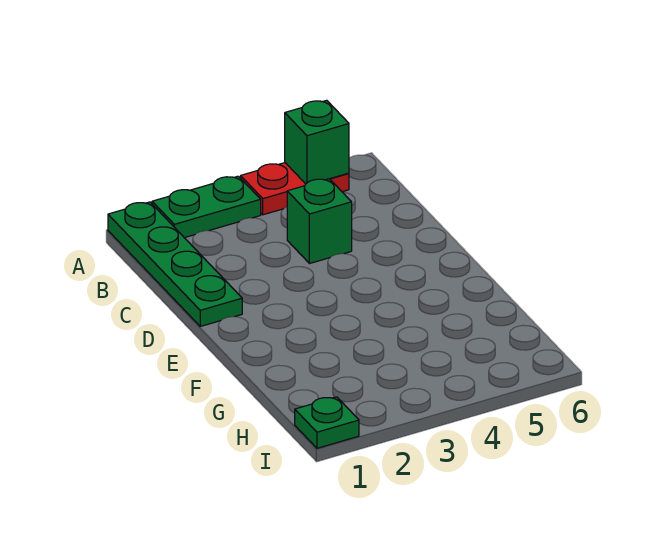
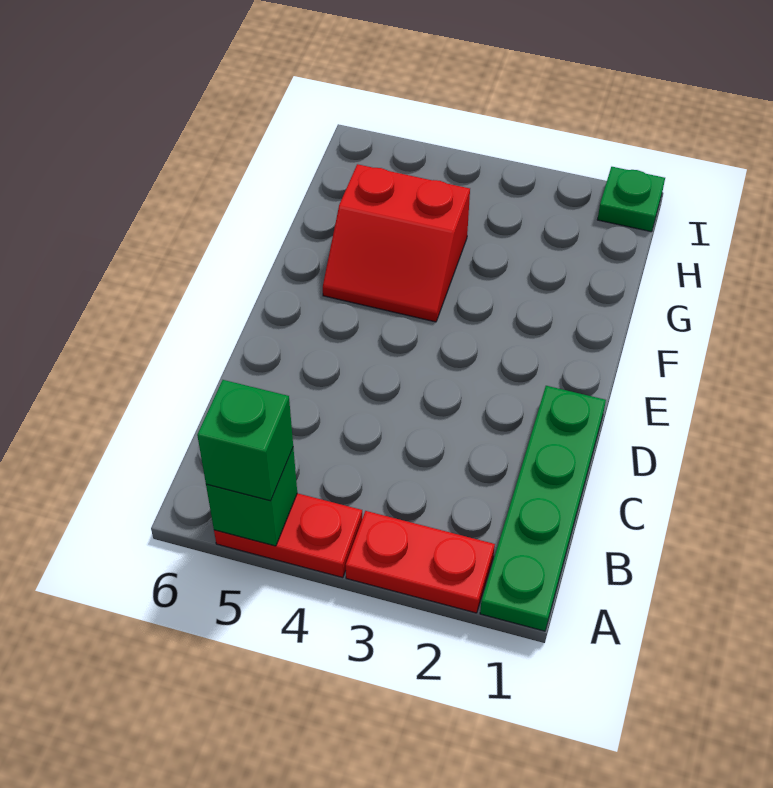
green 1x2 plate [152,176,261,238] -> red 1x2 plate [346,511,495,613]
green 1x1 brick [287,179,352,264] -> green 1x1 brick moved to [197,380,293,501]
none -> red 2x2 slope [323,164,470,322]

